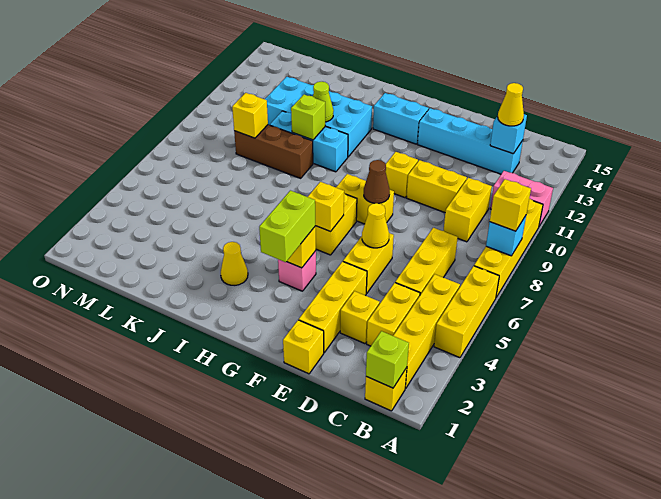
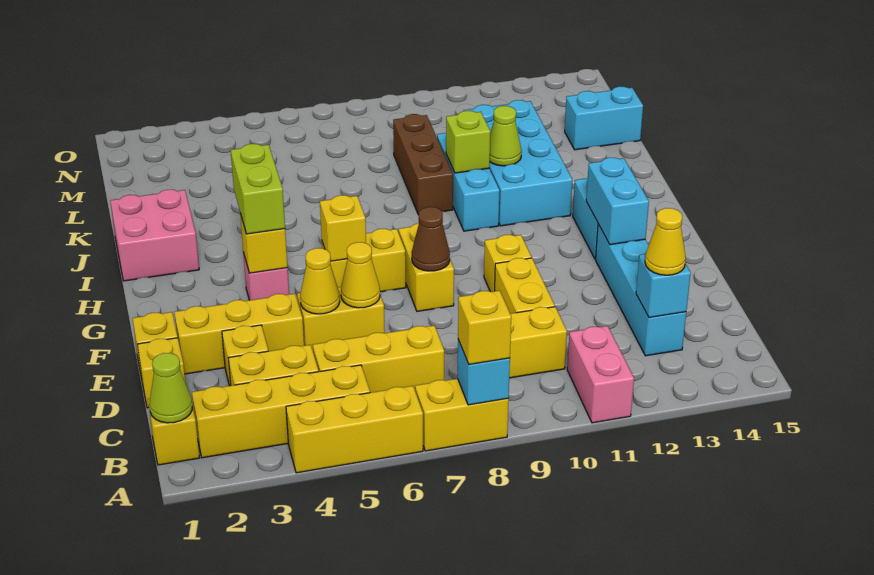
yellow 1x4 brick [474,199,543,297] -> yellow 1x2 brick [415,379,509,451]
lime 1x1 brick [366,331,409,388] -> lime 1x1 cone [149,353,192,423]
none -> cyan 1x2 brick [586,158,649,245]
lime 1x2 brick [259,190,315,262] -> lime 1x2 brick turned to [231,144,285,234]
none -> pink 2x2 brick [110,190,199,281]
yellow 1x1 cone [221,242,248,285] -> yellow 1x1 cone moved to [300,248,340,314]
yellow 1x1 brick [232,93,268,138] -> yellow 1x1 brick moved to [137,338,185,408]
none -> cyan 1x2 brick [565,87,643,150]

